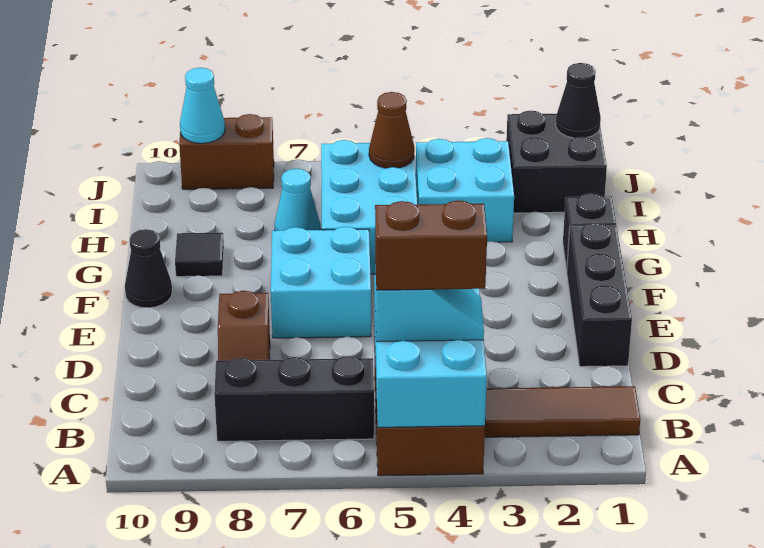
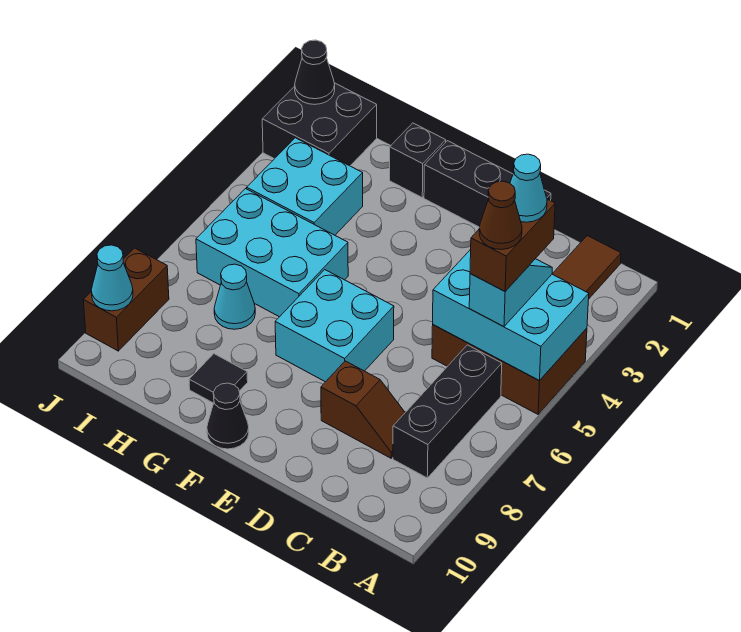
none -> cyan 1x1 cone [510,154,547,222]
brown 1x1 cone [369,92,415,168] -> brown 1x1 cone moved to [479,181,522,250]

